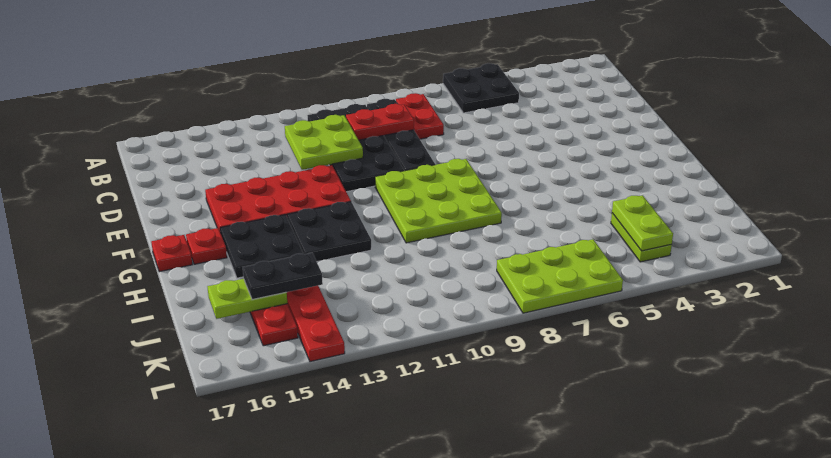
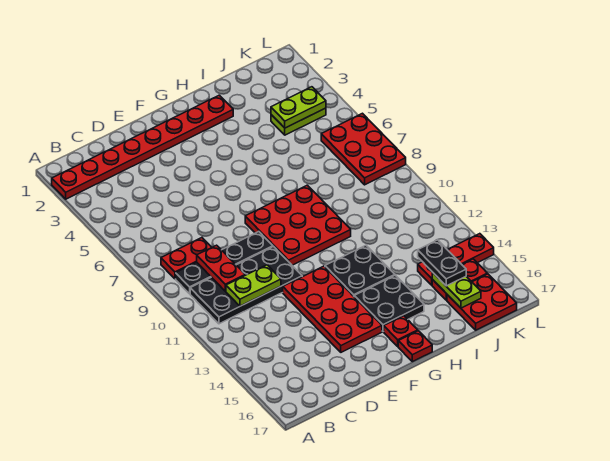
none -> red 1x8 plate [52,95,233,199]
black 2x2 plate [443,63,519,113] -> none
lime 2x2 plate [285,115,363,170] -> lime 1x2 plate [226,265,281,306]
lime 3x3 plate [375,159,502,243] -> red 3x3 plate [245,185,351,265]
none -> red 2x2 plate [447,274,517,330]
lime 2x3 plate [497,239,623,313] -> red 2x3 plate [321,113,406,185]

